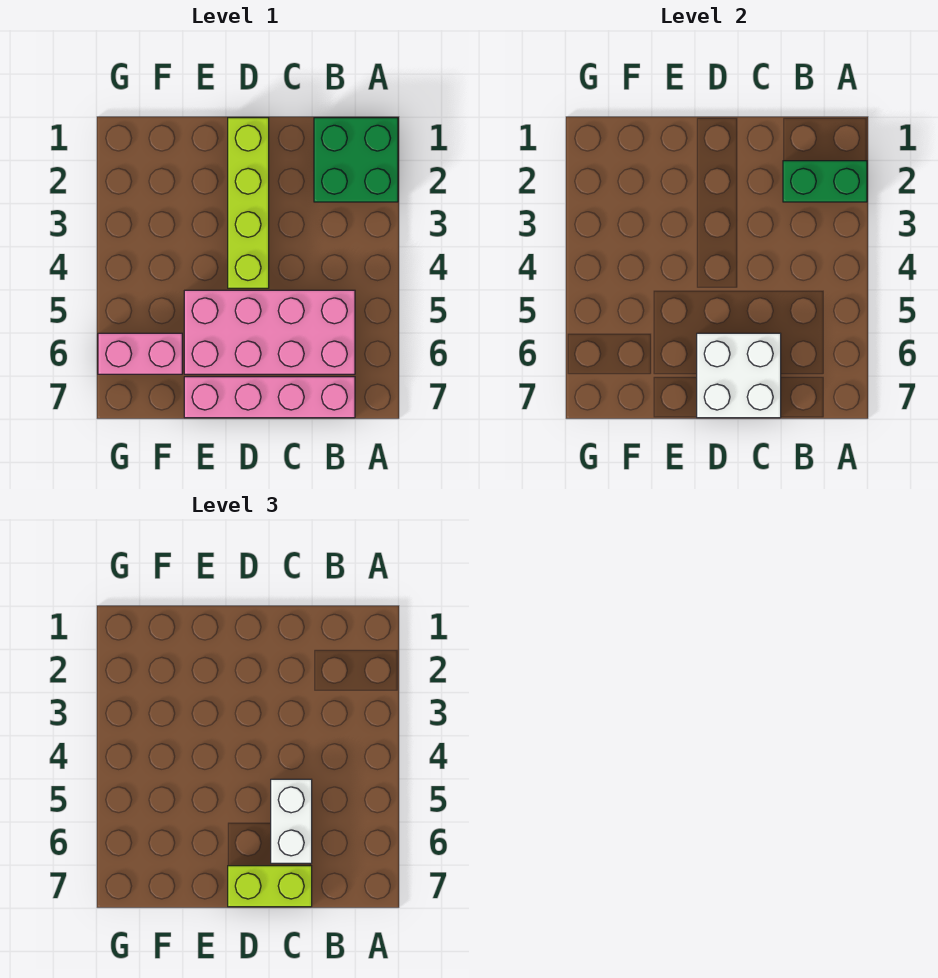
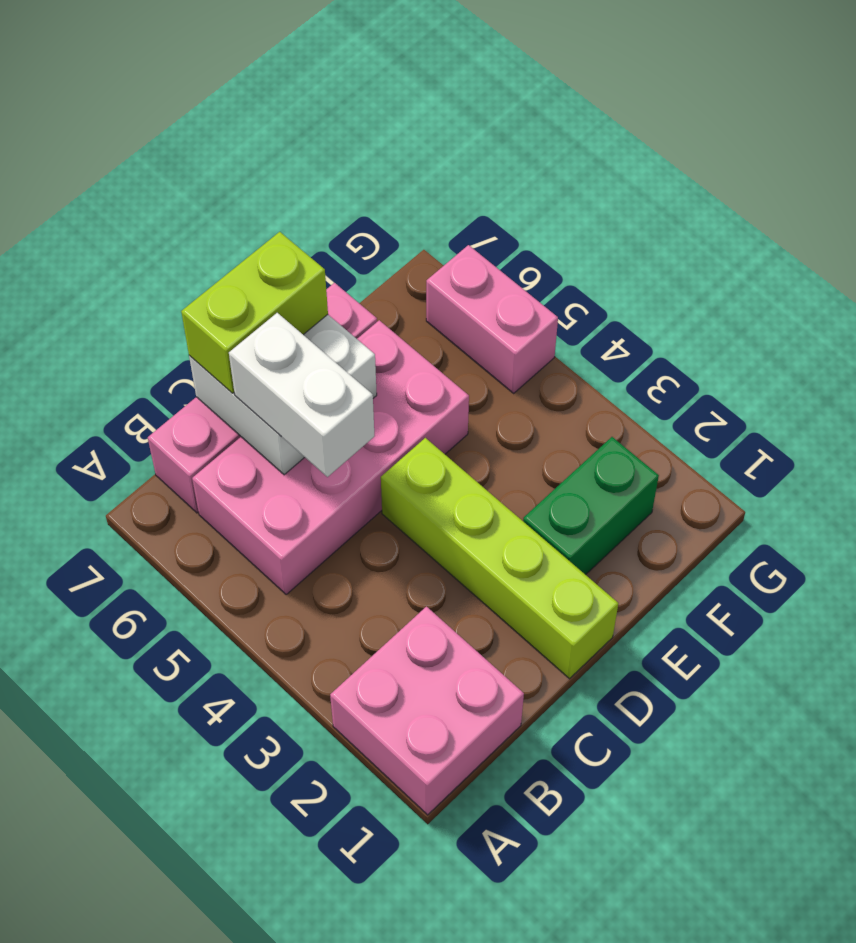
green 2x2 brick [314,118,398,202] -> pink 2x2 brick [330,607,524,815]
green 1x2 brick [783,161,867,202] -> green 1x2 brick moved to [523,437,659,575]
pink 1x2 brick [98,333,182,374] -> pink 1x2 brick turned to [426,245,558,393]

